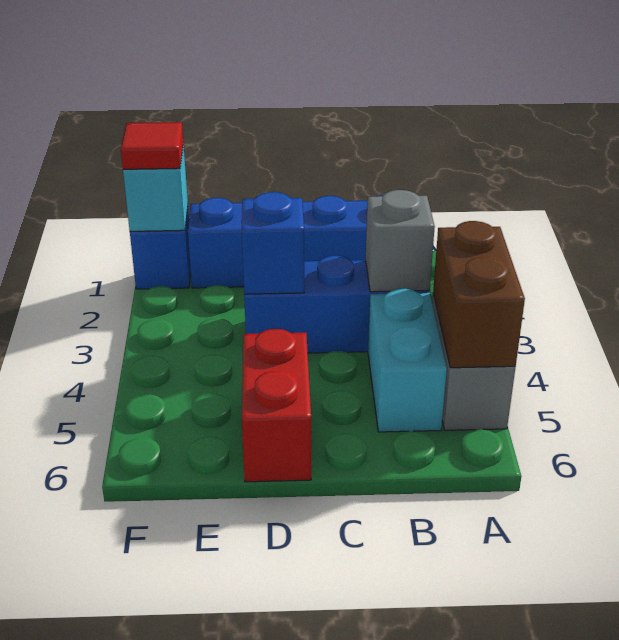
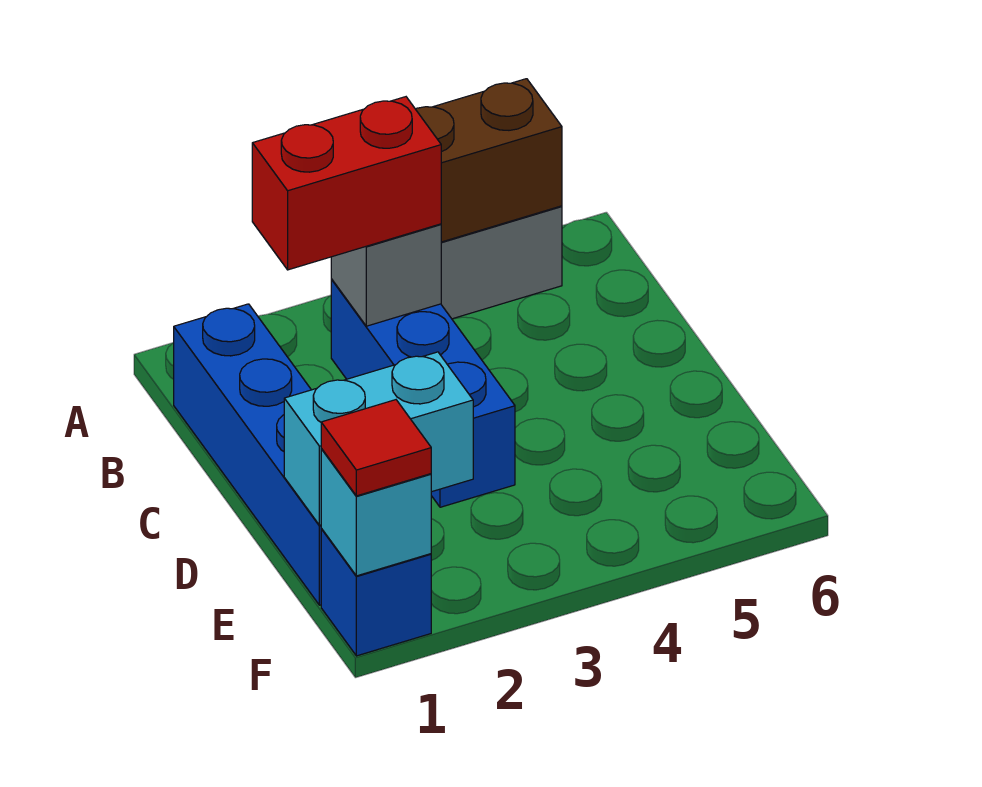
cyan 1x2 brick [368,289,447,432] -> cyan 1x2 brick moved to [284,352,473,525]
blue 1x1 brick [242,192,304,294] -> none
red 1x2 brick [242,329,311,482] -> red 1x2 brick moved to [252,97,441,270]

